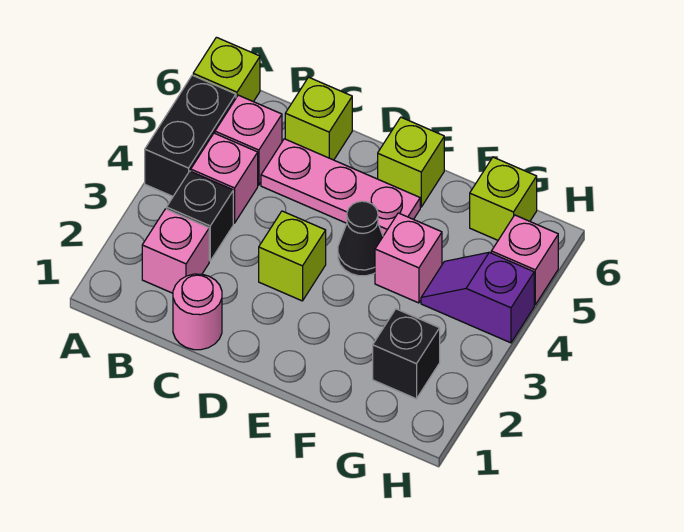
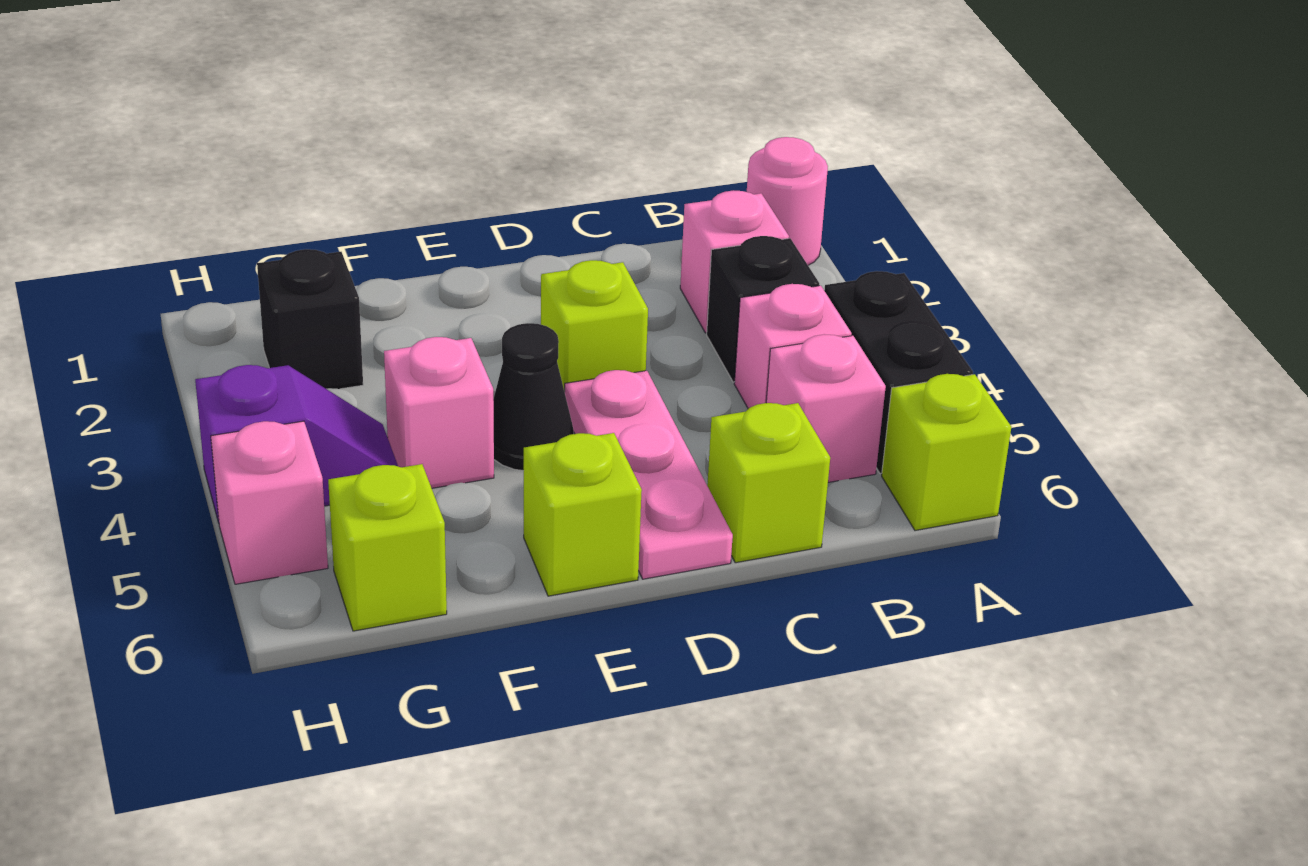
pink 1x1 round brick [173,274,222,350] -> pink 1x1 round brick moved to [747,137,828,265]
pink 1x3 plate [261,139,420,236] -> pink 1x3 plate turned to [565,370,733,579]

